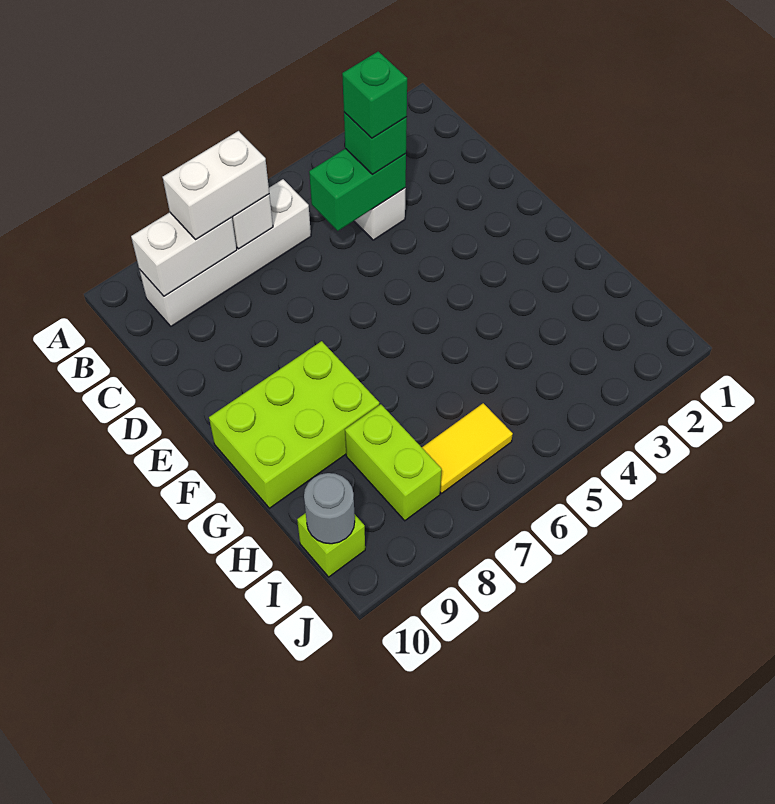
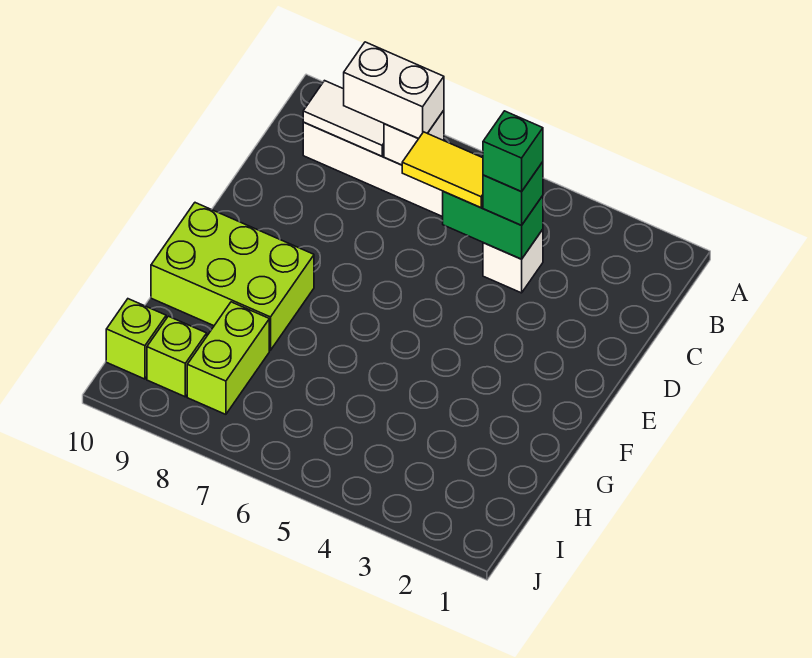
white 1x2 brick [131,212,237,296] -> white 1x2 tile [303,81,384,156]
yellow 1x2 tile [422,403,513,493] -> yellow 1x2 tile moved to [402,132,483,208]
none -> lime 1x1 brick [147,316,207,397]
grey 1x1 round brick [304,473,355,544] -> none

